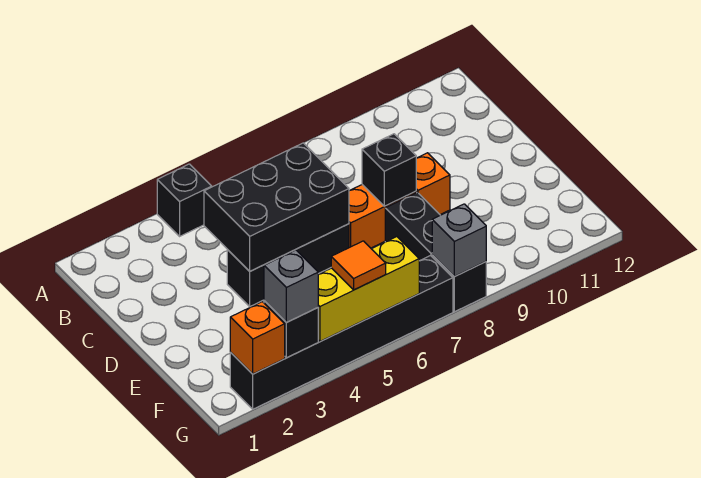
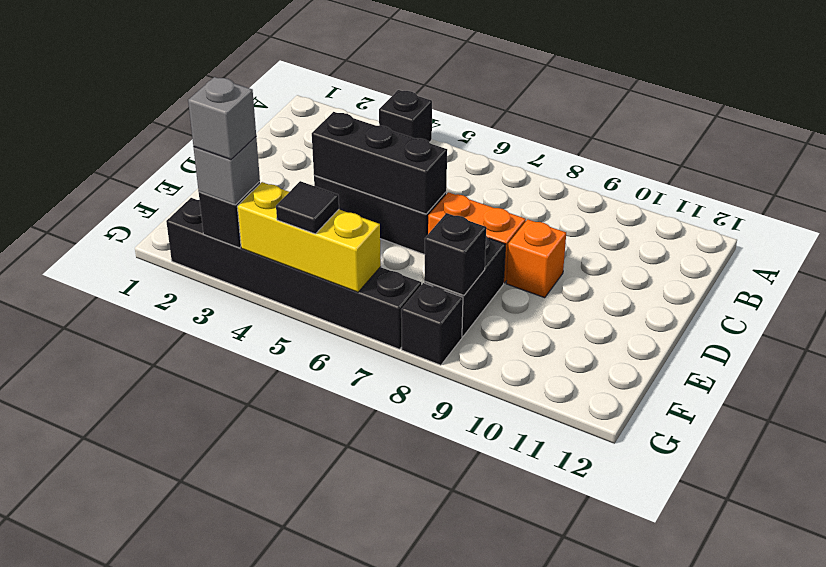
black 2x3 brick [204,143,349,271] -> black 1x3 brick [312,112,447,214]
black 1x1 brick [362,134,416,206] -> black 1x1 brick moved to [424,213,486,295]
orange 1x1 brick [230,302,285,374] -> none
orange 1x1 tile [331,241,386,290] -> black 1x1 tile [276,181,339,234]
grey 1x1 brick [432,204,486,277] -> grey 1x1 brick moved to [188,77,256,160]

